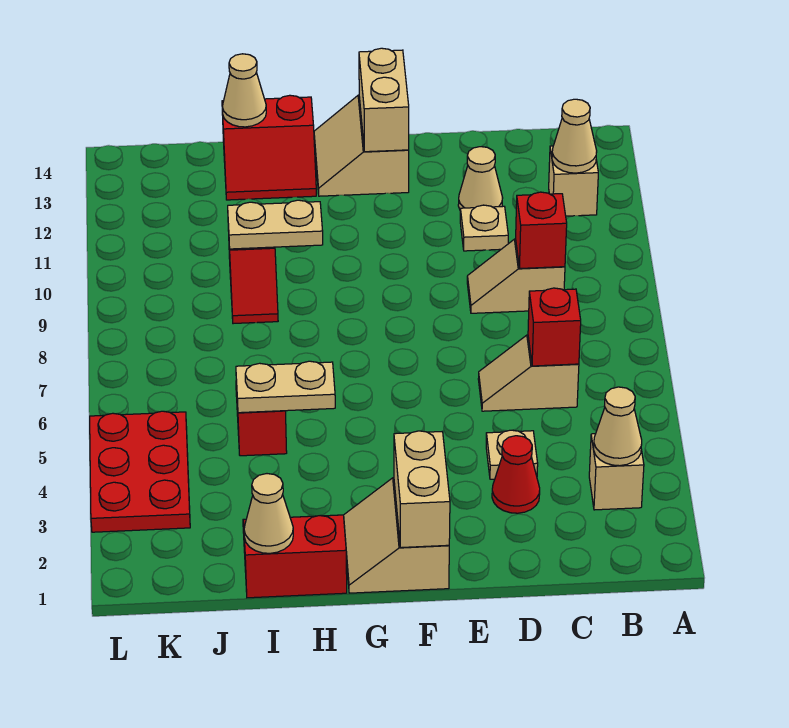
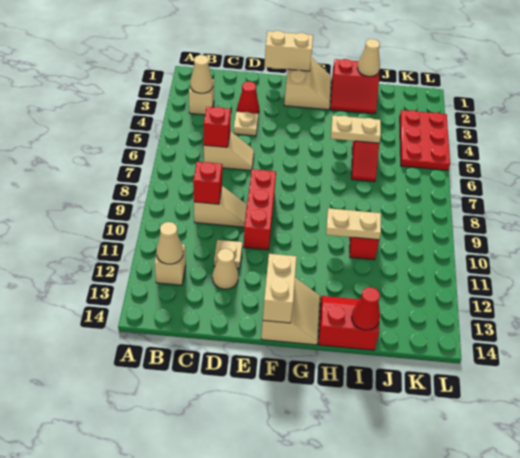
none -> red 1x3 brick [244,169,276,250]
tan 1x2 brick [394,431,450,548] -> tan 1x2 brick turned to [264,31,313,71]
tan 1x1 cone [222,54,266,127] -> red 1x1 cone [352,287,380,330]

